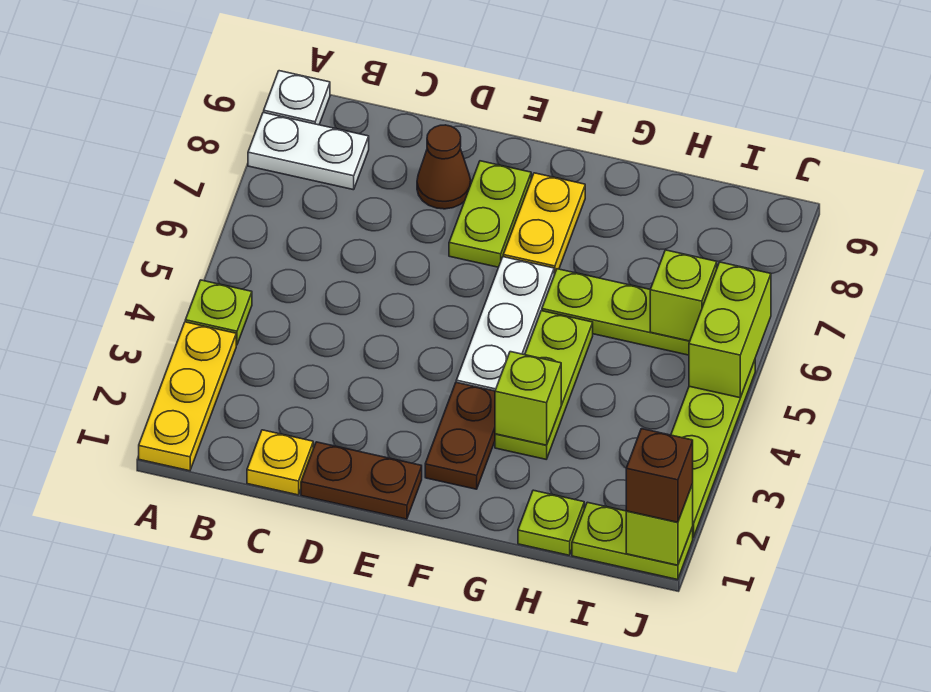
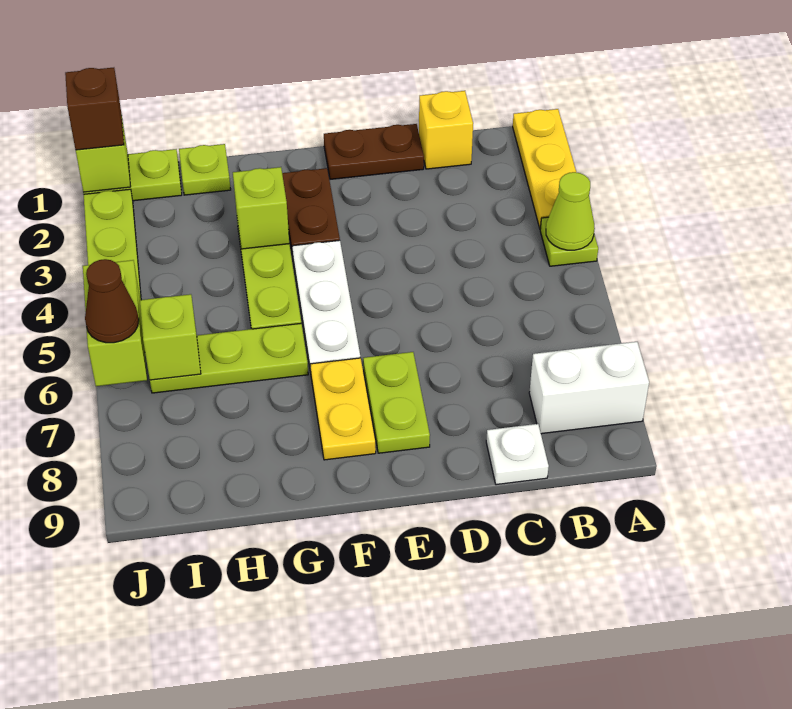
none -> lime 1x1 cone [546,172,595,250]
white 1x2 plate [248,112,369,190] -> white 1x2 brick [529,342,649,434]
white 1x1 plate [264,71,330,125] -> white 1x1 plate moved to [486,424,549,485]
yellow 1x1 plate [247,430,313,495] -> yellow 1x1 brick [419,91,473,169]
brown 1x1 cone [417,125,471,209] -> brown 1x1 cone moved to [85,259,139,343]

